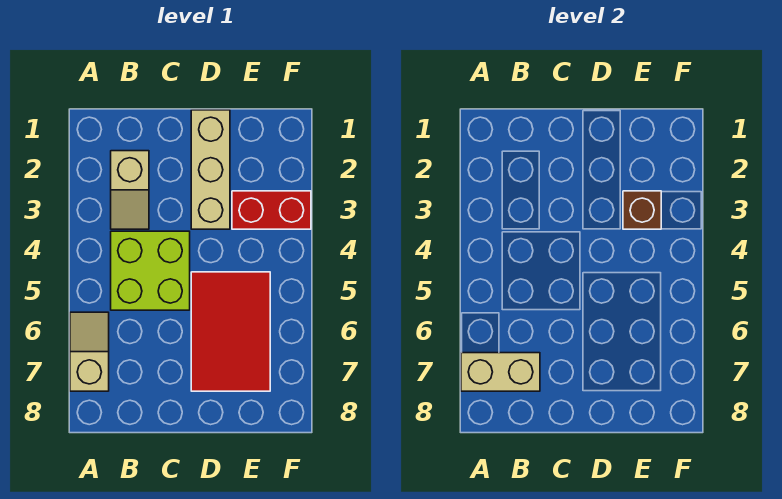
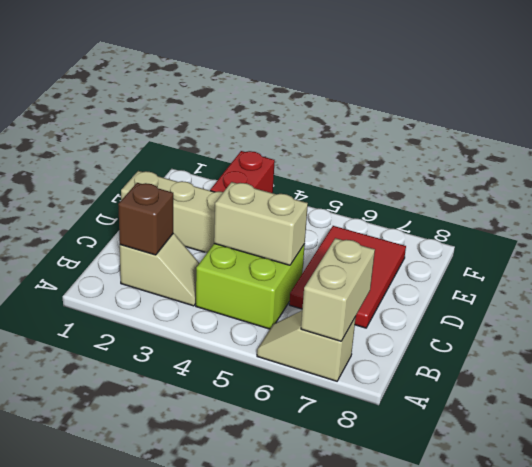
none -> tan 1x2 brick [214,182,308,265]
red 2x3 tile [191,272,270,391] -> red 2x3 tile turned to [289,226,406,328]
brown 1x1 brick [623,191,661,229] -> brown 1x1 brick moved to [118,183,173,255]

